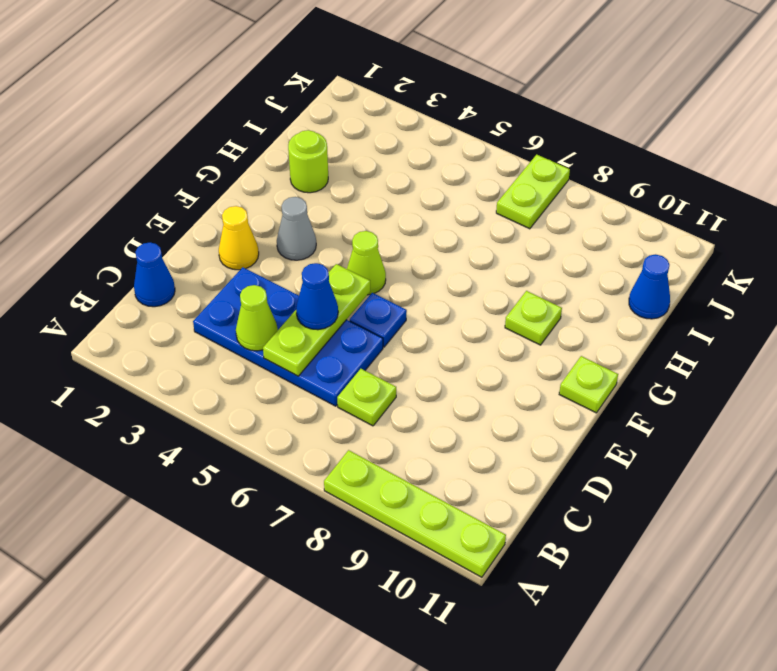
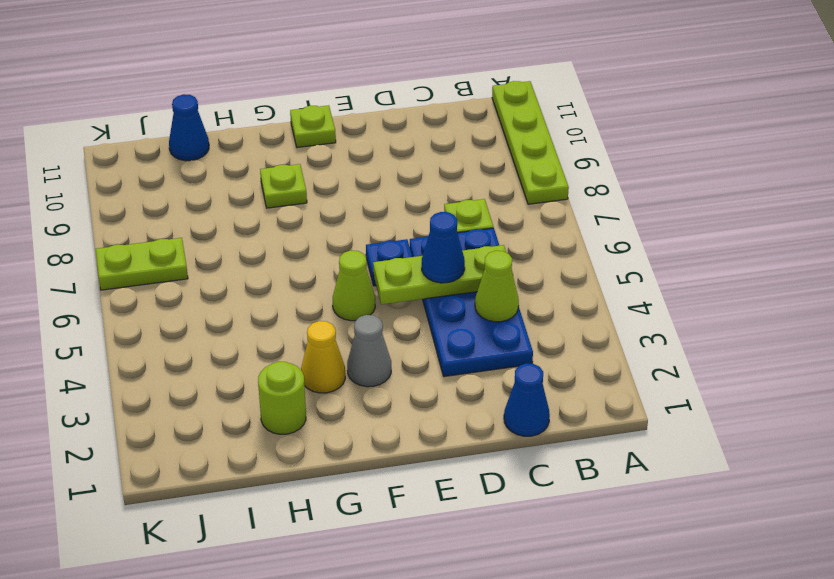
yellow 1x1 cone [219,206,259,270] -> yellow 1x1 cone moved to [301,321,345,393]

